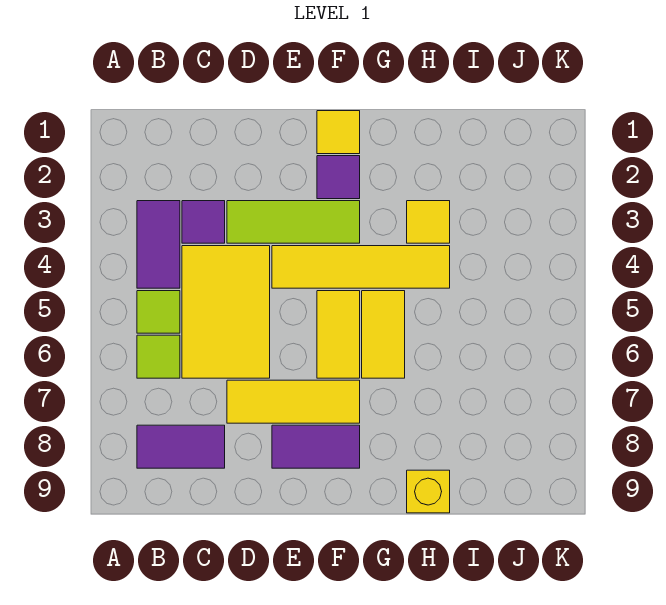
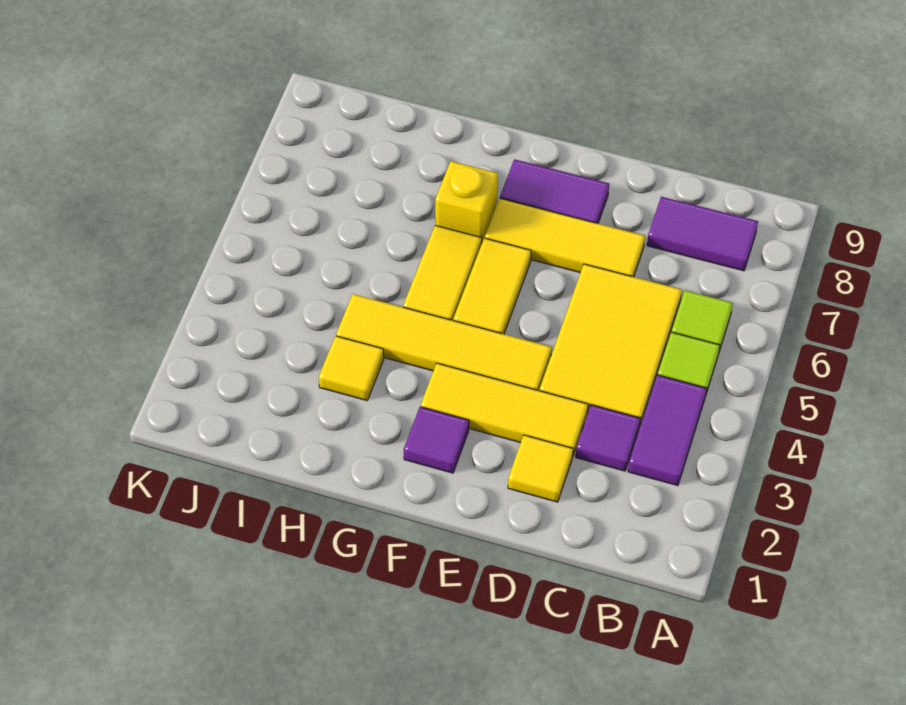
lime 1x3 tile [227,201,360,243] -> yellow 1x3 tile [421,363,588,455]
yellow 1x1 tile [317,111,360,154] -> yellow 1x1 tile moved to [508,435,573,502]
yellow 1x1 brick [407,470,450,513] -> yellow 1x1 brick moved to [435,161,498,242]

